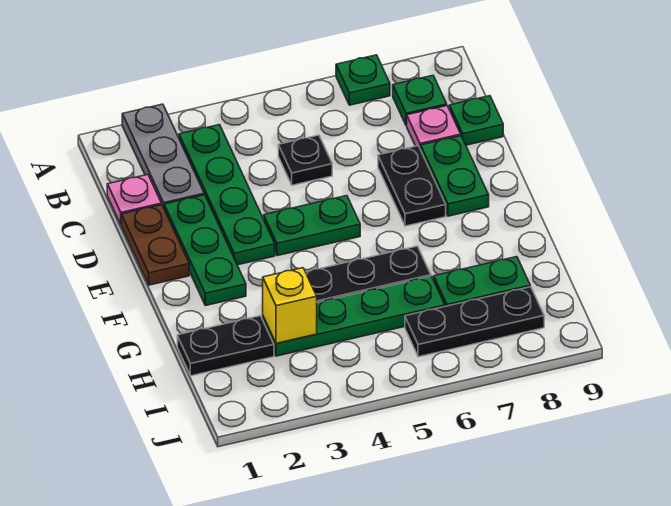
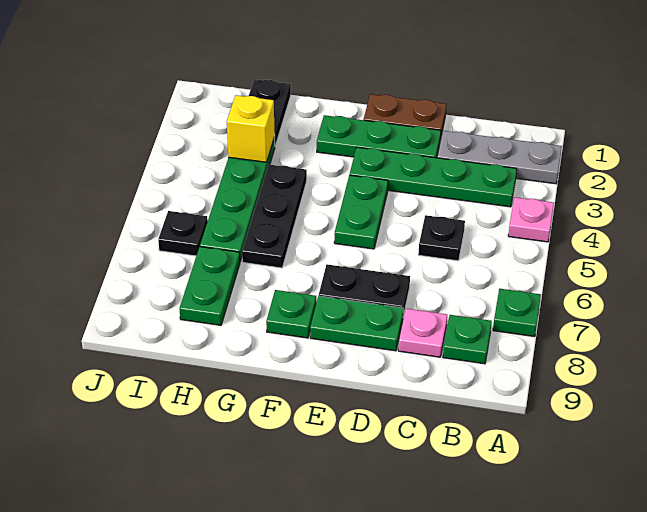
pink 1x1 plate [107,175,161,224] -> pink 1x1 plate moved to [508,197,554,242]
green 1x1 plate [449,96,503,145] -> green 1x1 plate moved to [266,290,316,338]
black 1x3 plate [405,287,544,357] -> black 1x1 plate [158,211,208,256]

